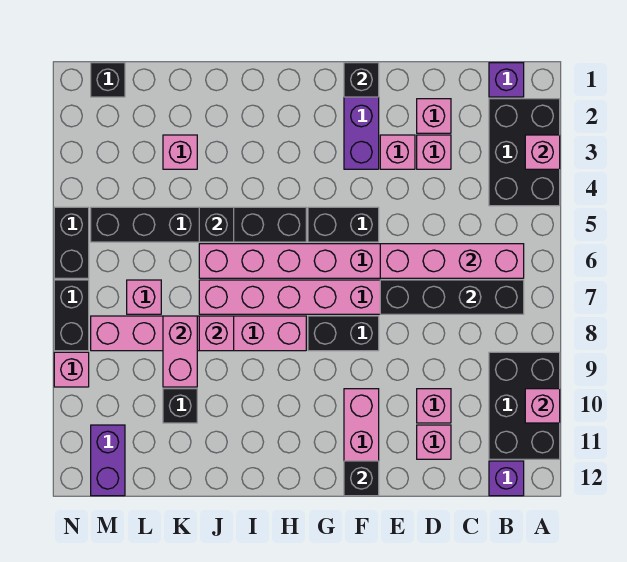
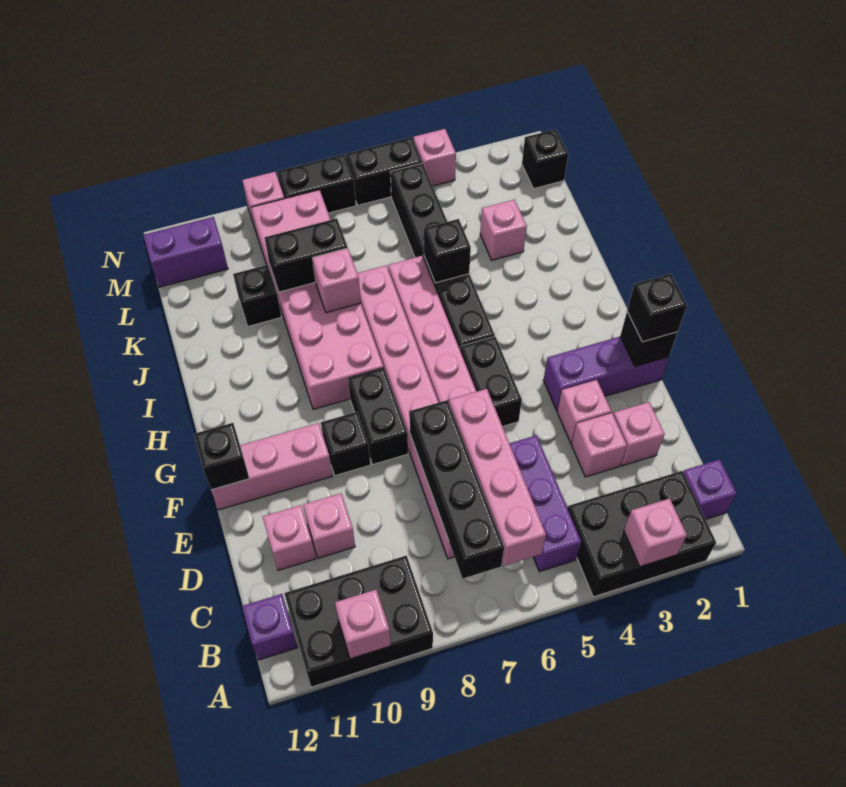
none -> purple 1x3 brick [509,435,581,572]
none -> black 1x1 brick [627,274,687,342]
none -> black 1x1 brick [321,412,370,476]
pink 1x6 brick [91,316,306,351] -> pink 2x6 brick [251,190,384,409]
pink 1x2 brick [163,316,197,387] -> black 1x2 brick [264,218,348,292]
pink 1x1 brick [127,280,161,314] -> pink 1x1 brick moved to [414,129,456,186]

